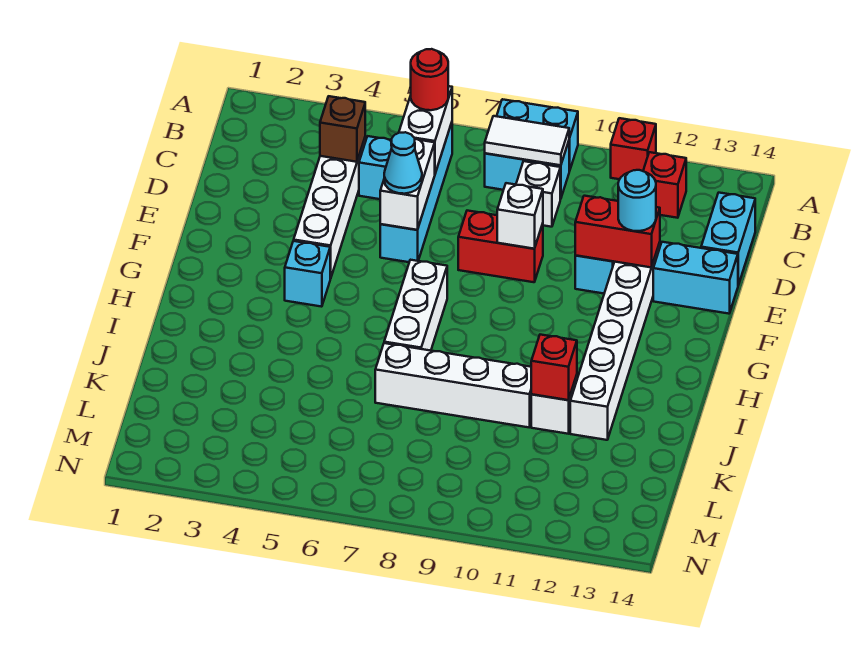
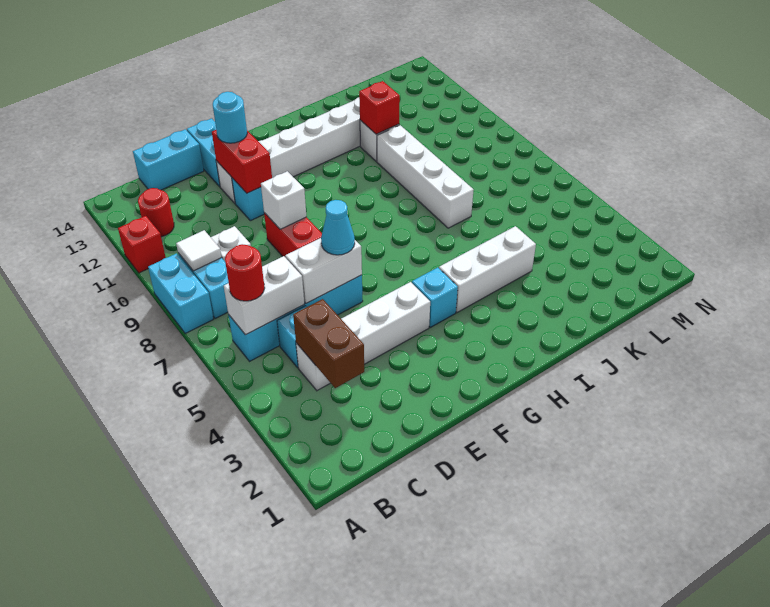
white 1x2 tile [485,116,569,165] -> white 1x1 tile [176,230,222,271]
red 1x1 brick [643,152,686,218] -> red 1x1 round brick [138,188,174,237]
brown 1x1 brick [320,96,365,162] -> brown 1x2 brick [293,299,364,388]
white 1x3 brick [384,260,447,351] -> white 1x3 brick moved to [439,226,536,313]

